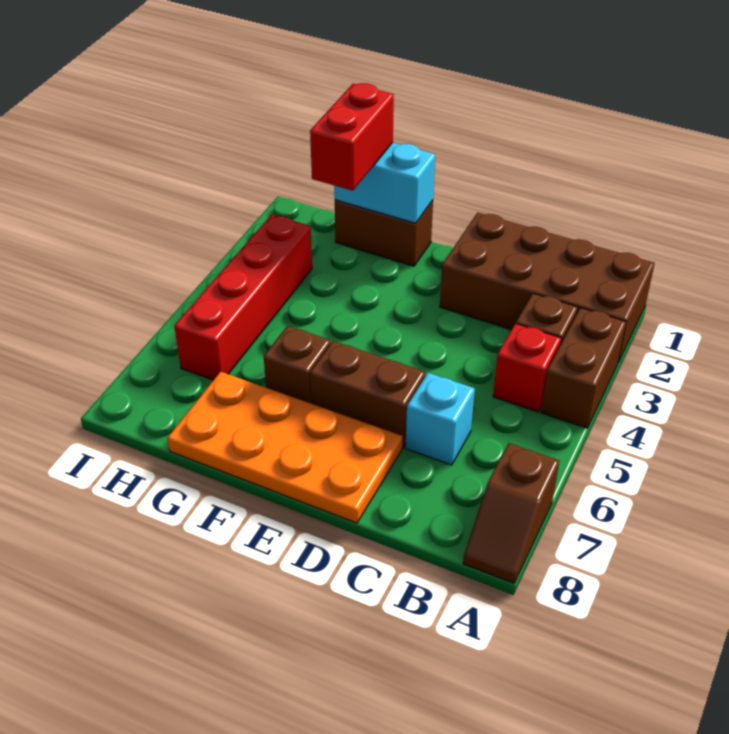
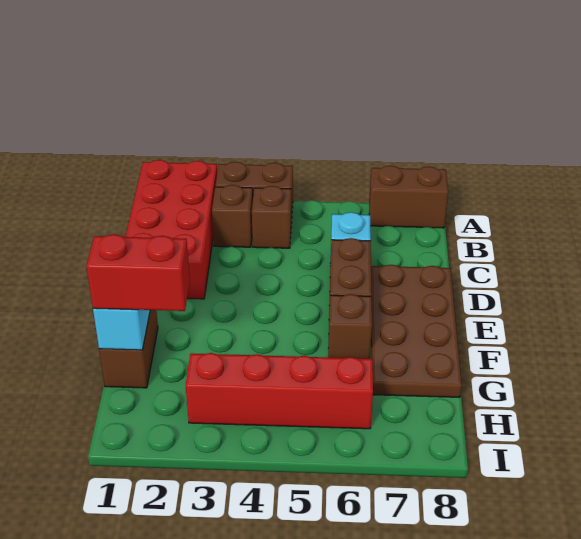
brown 2x4 brick [440,213,655,362] -> red 2x4 brick [125,160,217,299]
brown 1x2 slope [463,443,559,583] -> brown 1x2 brick [369,166,448,228]
red 1x1 brick [493,324,561,412] -> brown 1x1 brick [252,186,291,248]
orange 2x4 plate [167,372,403,523] -> brown 2x4 plate [371,265,462,397]

